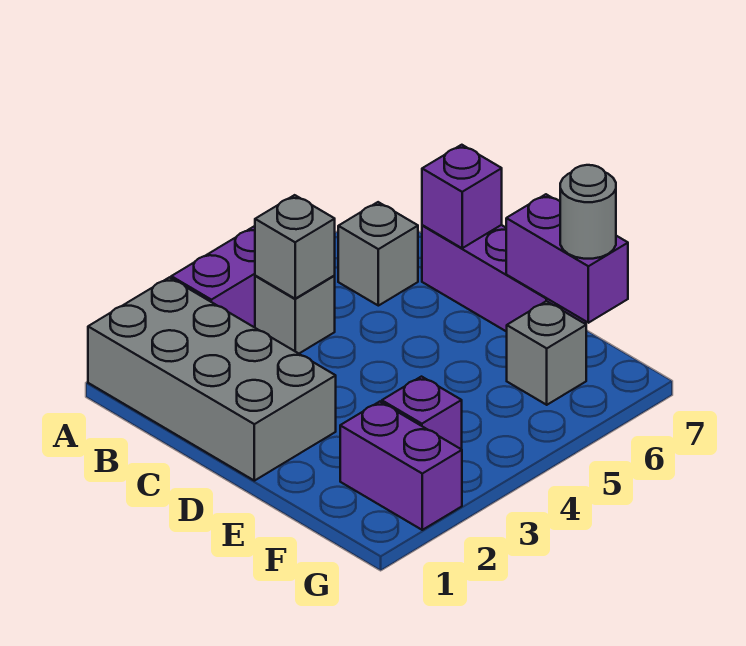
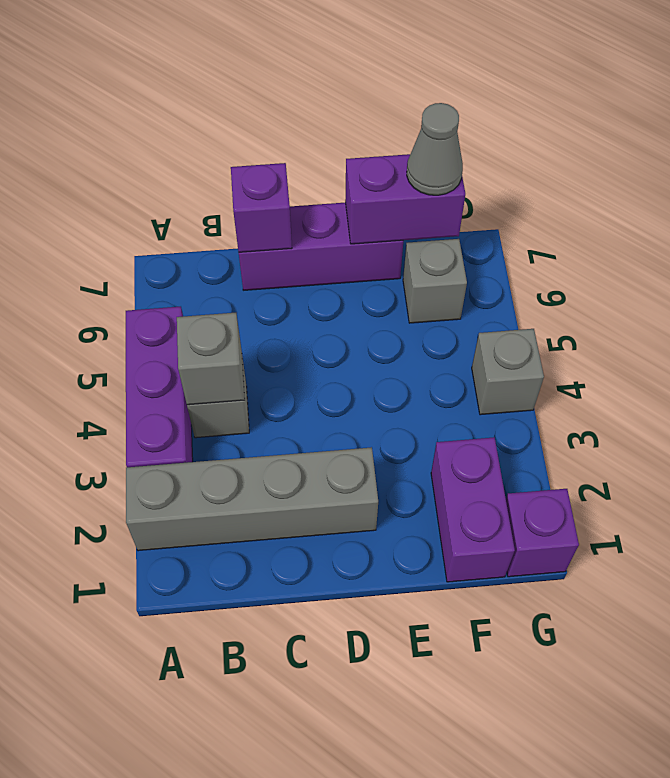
grey 2x4 brick [88,277,336,481] -> grey 1x4 brick [126,447,378,551]
grey 1x1 brick [338,202,418,306] -> grey 1x1 brick moved to [472,329,544,415]
purple 1x2 brick [340,402,462,530] -> purple 1x2 brick turned to [431,437,515,582]
purple 1x1 brick [382,377,462,449] -> purple 1x1 brick moved to [506,489,579,577]
grey 1x1 round brick [560,165,616,259] -> grey 1x1 cone [407,103,463,195]

